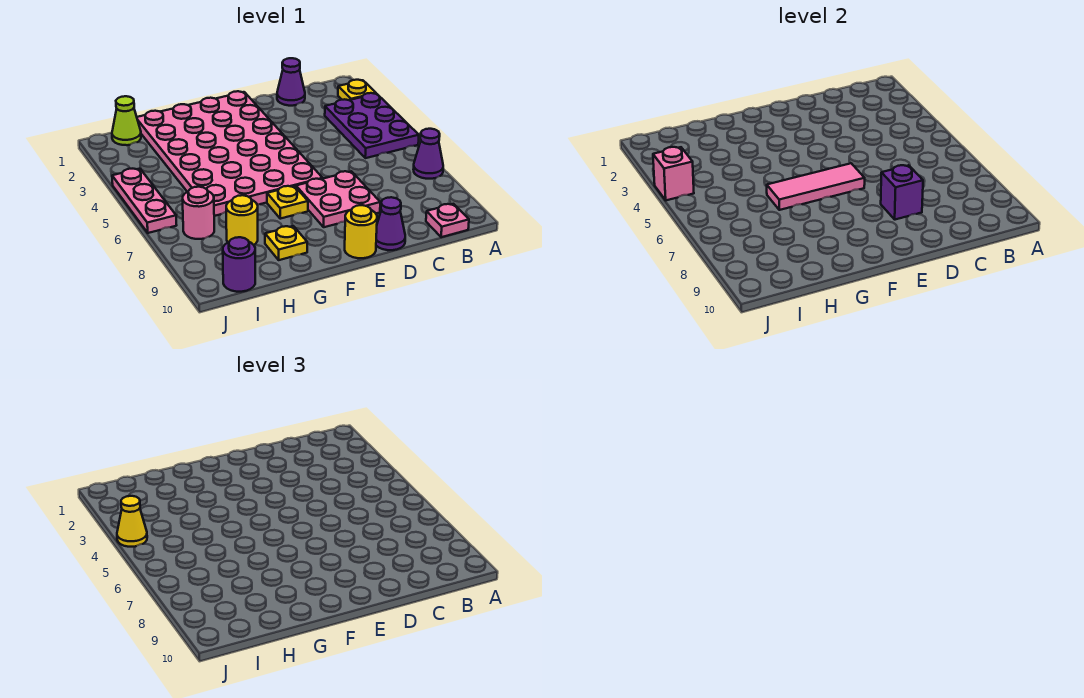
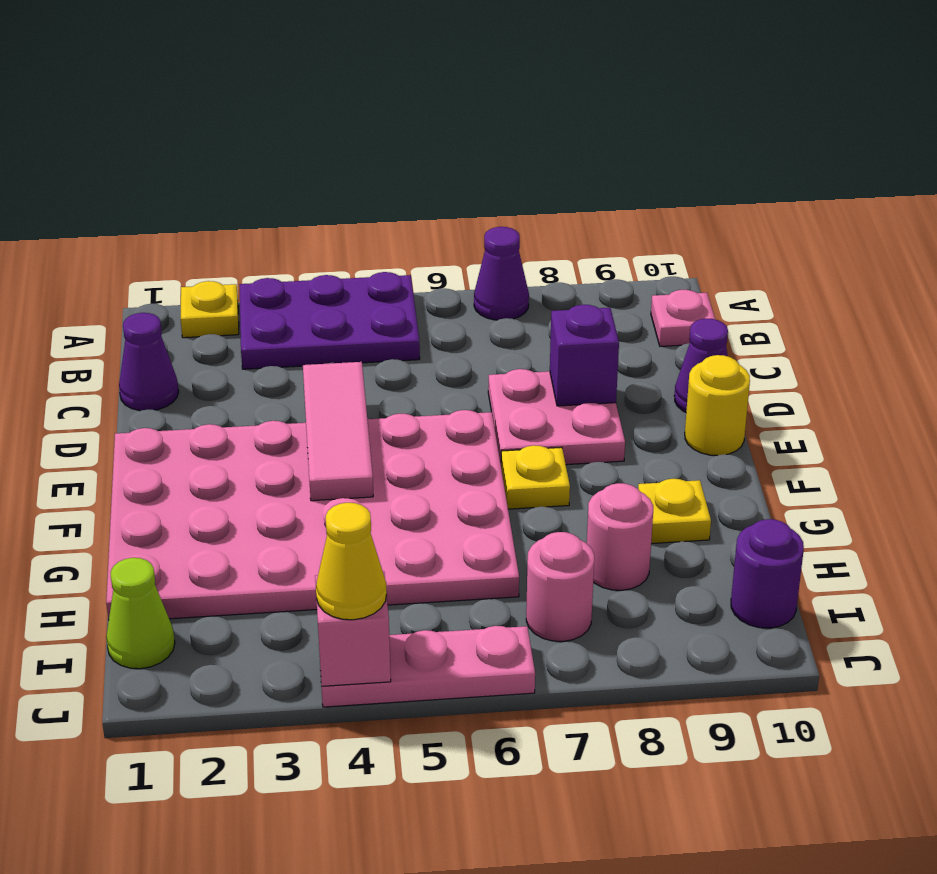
pink 1x3 tile [767,163,865,210] -> pink 1x3 tile moved to [303,362,373,501]
yellow 1x1 round brick [226,195,258,245] -> pink 1x1 round brick [587,483,653,590]

